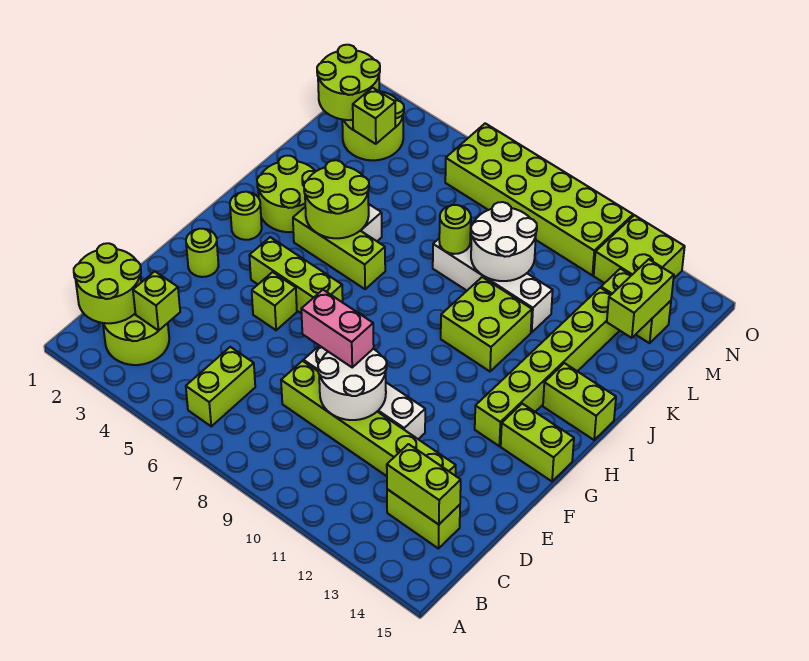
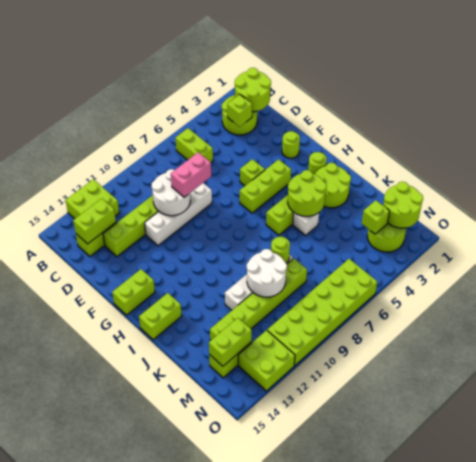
lime 1x6 brick [475,288,620,446] -> lime 1x6 brick turned to [210,258,307,341]
lime 2x2 brick [441,277,532,371] -> lime 2x2 brick moved to [66,179,119,219]
lime 1x2 brick [607,259,674,338] -> lime 1x2 brick turned to [209,318,252,366]

